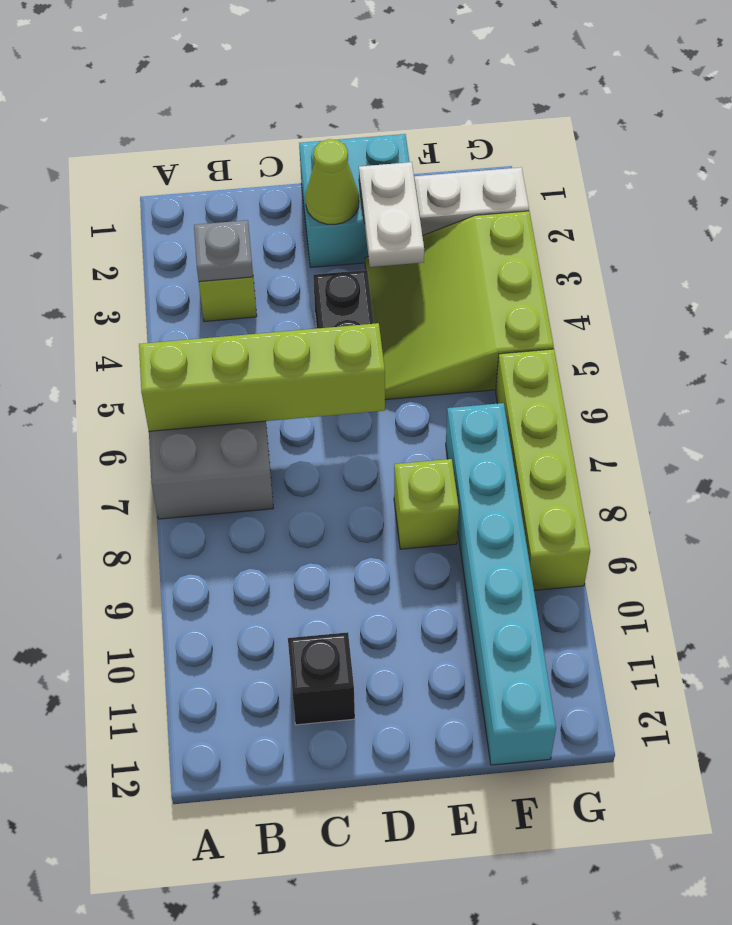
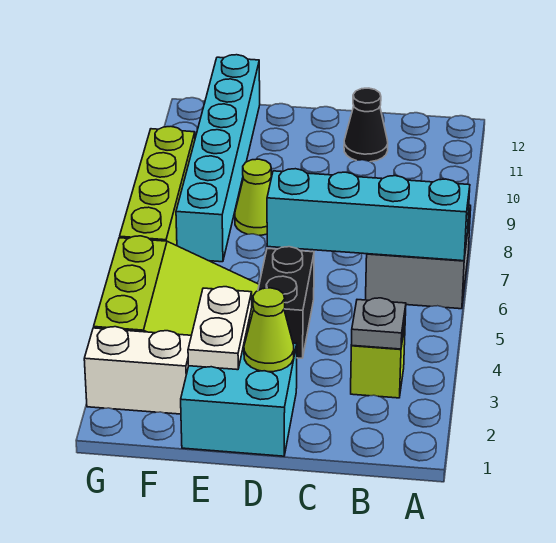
lime 1x4 brick [139,323,385,431] -> cyan 1x4 brick [267,169,470,261]
black 1x1 brick [288,632,355,725] -> black 1x1 cone [344,88,388,162]
lime 1x1 brick [394,459,459,549] -> lime 1x1 cone [235,159,271,235]

